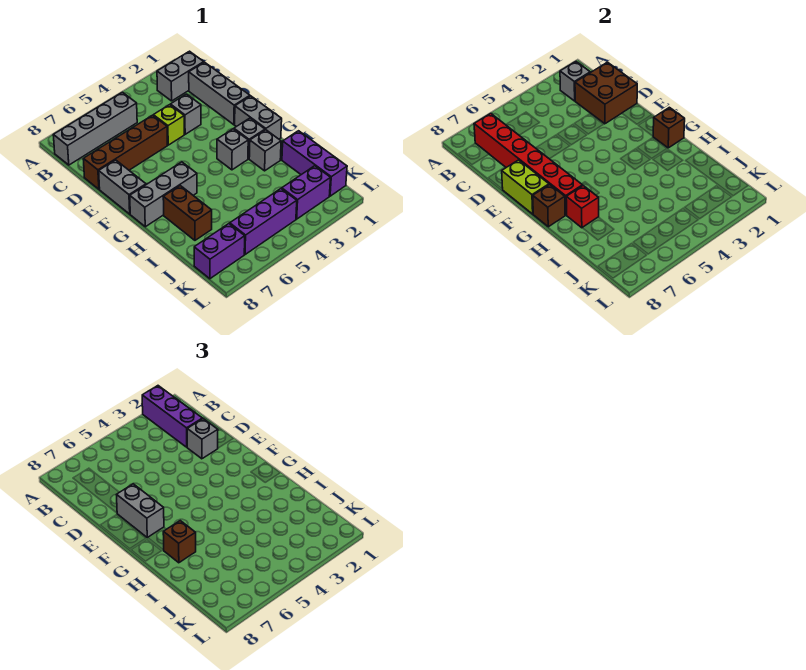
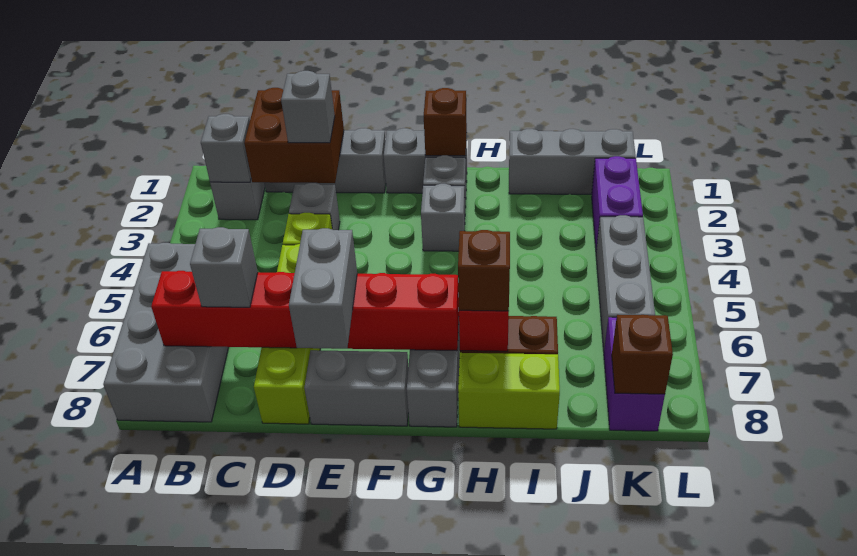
purple 1x3 brick [142,386,202,447] -> none
grey 1x4 brick [53,92,137,165] -> grey 2x4 brick [103,243,229,422]
brown 1x4 brick [83,115,167,189] -> lime 1x4 brick [254,244,320,424]
grey 1x2 brick [116,484,164,538] -> grey 1x2 brick turned to [289,228,357,349]
lime 1x2 brick [502,160,549,214] -> lime 1x2 brick moved to [458,353,560,429]
brown 1x1 brick [533,185,565,227] -> brown 1x1 brick moved to [612,315,673,394]
grey 1x1 brick [249,130,281,171] -> grey 1x1 brick moved to [190,227,258,307]
purple 1x3 brick [282,131,347,196] -> grey 1x3 brick [509,129,636,194]
purple 1x3 brick [230,189,297,254] -> grey 1x3 brick [596,215,655,351]

